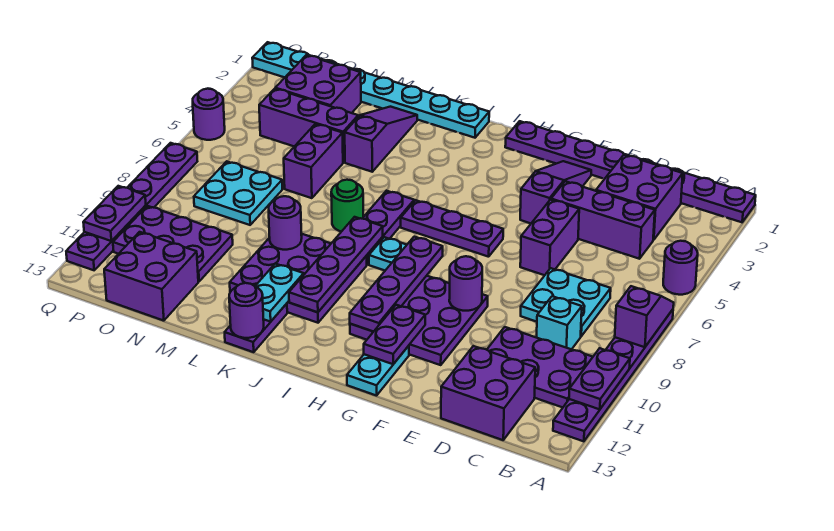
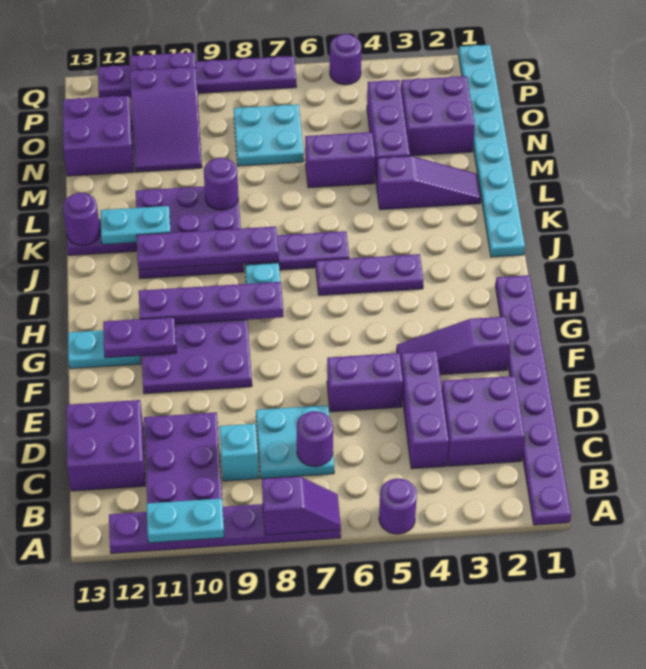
purple 1x2 plate [569,348,630,409] -> cyan 1x2 plate [147,498,224,543]
purple 1x3 slope [520,161,591,223] -> purple 1x3 slope turned to [397,317,510,375]
purple 1x1 round brick [449,256,482,311] -> purple 1x1 round brick moved to [297,411,333,467]
purple 1x3 plate [401,200,503,257] -> purple 1x3 plate turned to [316,254,423,295]
green 1x1 round brick [331,180,363,232] -> none
purple 2x3 plate [113,206,233,282] -> purple 2x3 slope [130,67,202,172]

